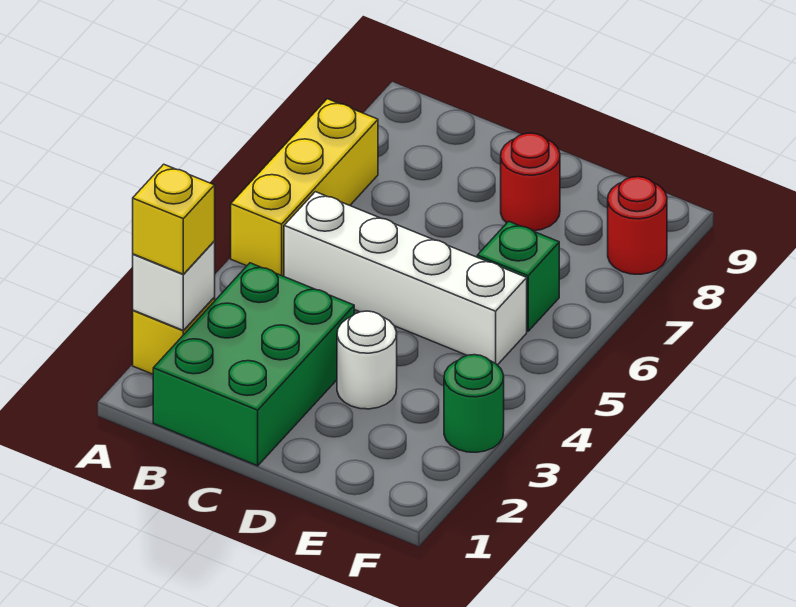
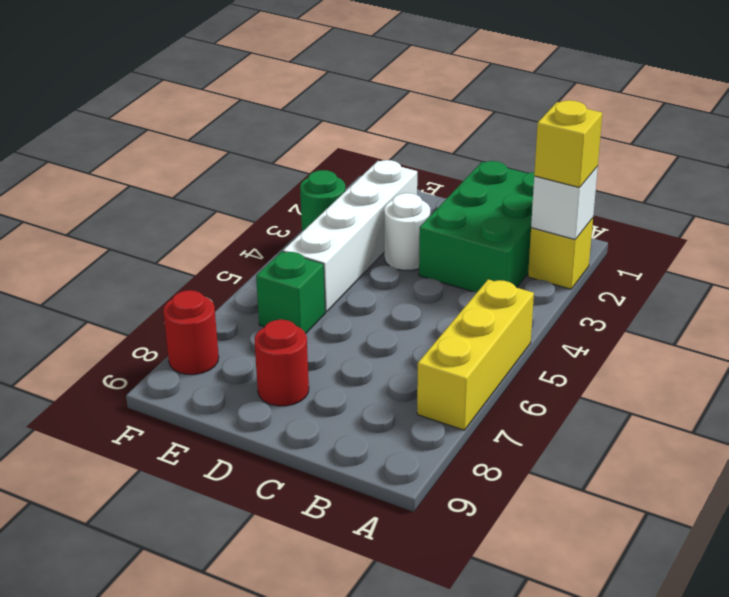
white 1x4 brick [284,192,527,365] -> white 1x4 brick turned to [283,160,417,312]

